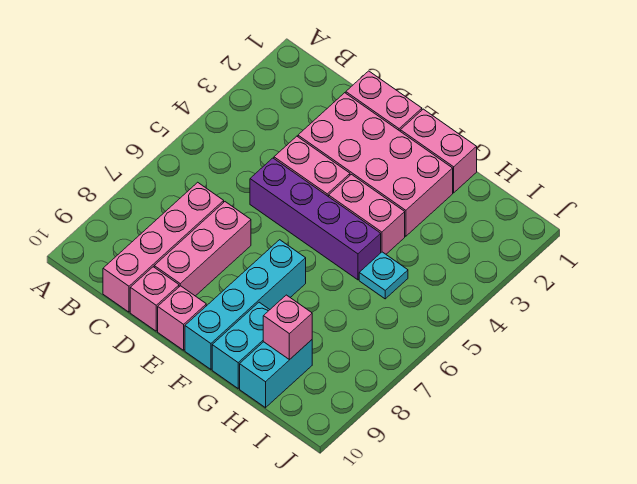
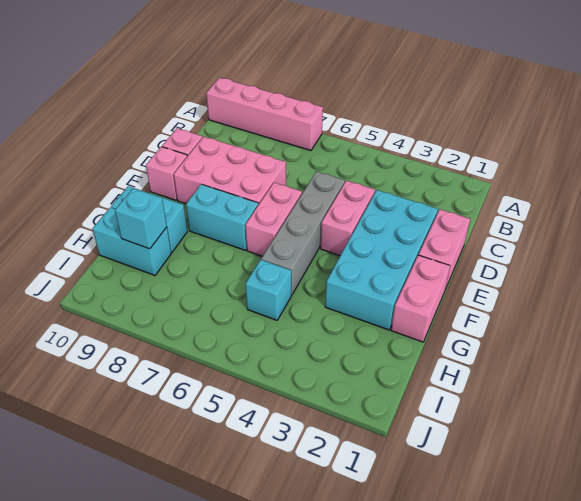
pink 1x4 brick [103,182,224,312] -> pink 1x4 brick moved to [206,78,323,151]
pink 2x4 brick [298,93,453,236] -> cyan 2x4 brick [325,190,438,330]
purple 1x4 brick [250,158,381,280] -> grey 1x4 brick [261,171,345,295]
pink 1x3 brick [154,202,251,296] -> pink 2x3 brick [174,137,286,205]
pink 1x2 brick [329,175,405,254] -> pink 1x2 brick moved to [246,183,302,256]
cyan 1x4 brick [185,240,306,369] -> cyan 1x2 brick [186,184,258,250]
cyan 1x1 plate [359,252,408,299] -> cyan 1x1 brick [246,260,291,320]
pink 1x1 brick [263,295,312,360] -> cyan 1x1 brick [115,188,167,249]

